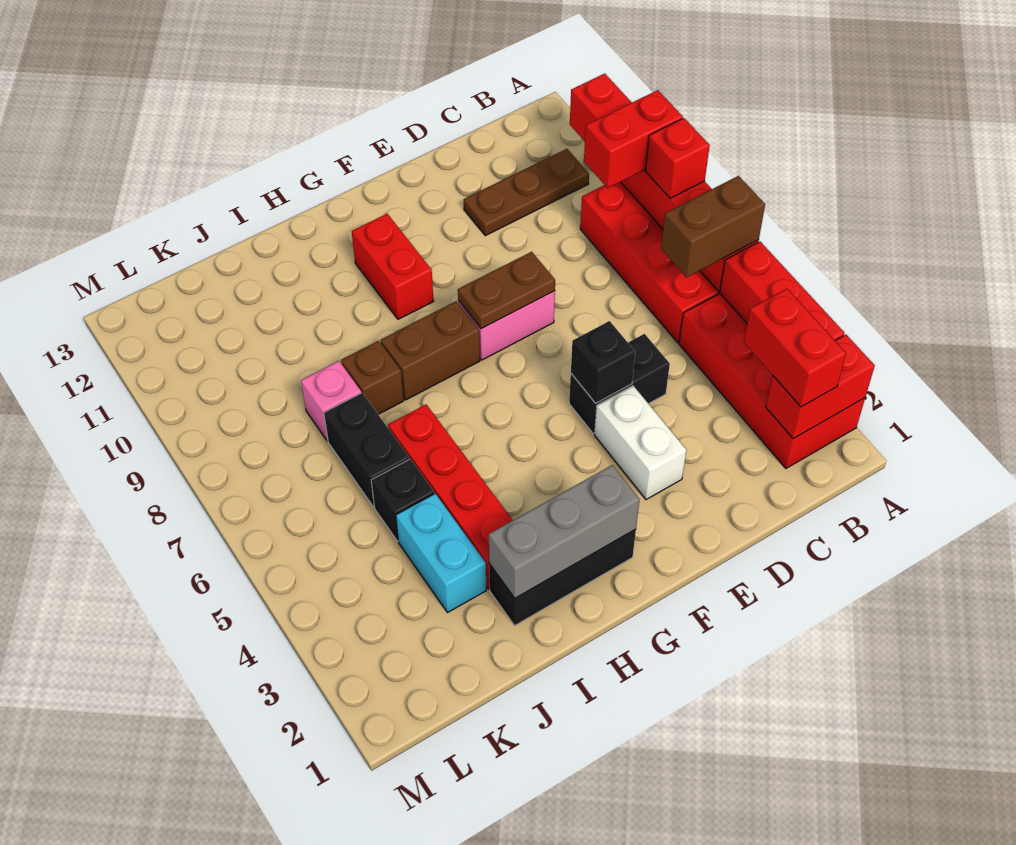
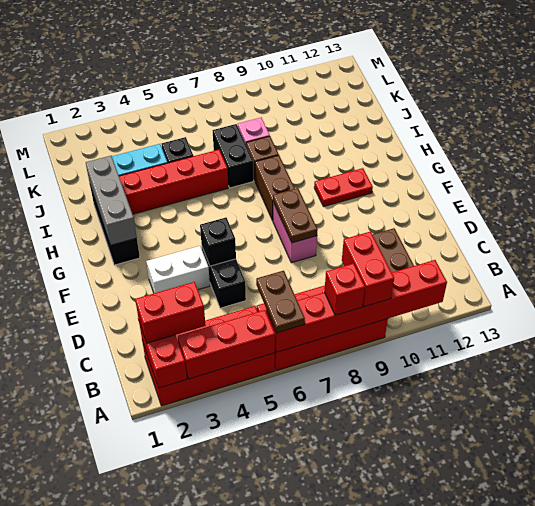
brown 1x2 brick [661,176,765,277] -> brown 1x2 plate [256,271,305,333]
red 1x2 brick [352,214,434,319] -> red 1x2 plate [314,168,373,207]
black 1x2 brick [324,393,409,507] -> black 1x2 brick turned to [213,124,254,188]

